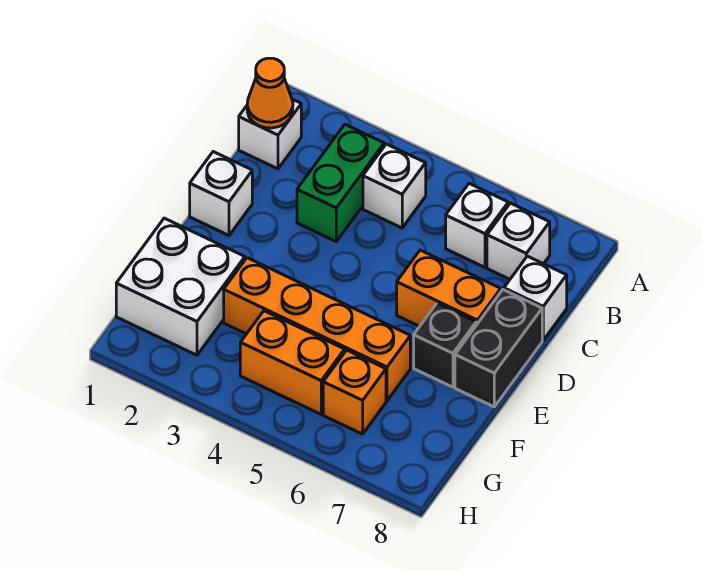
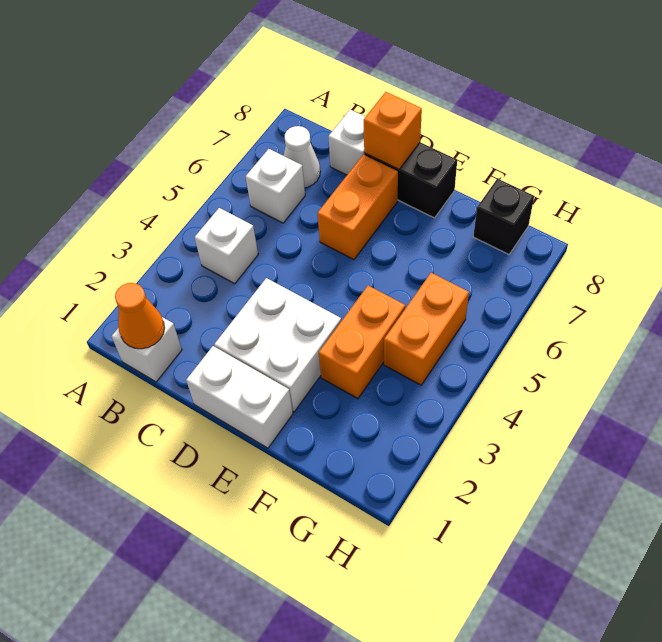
green 1x2 brick [297,125,384,241] -> none
white 1x1 brick [487,203,550,279] -> white 1x1 cone [284,126,320,188]
white 1x1 brick [190,152,252,235] -> white 1x2 brick [186,346,293,448]
black 1x1 brick [414,303,476,387] -> black 1x1 brick moved to [473,179,534,254]
white 2x2 brick [116,218,245,355] -> white 2x2 brick moved to [214,278,341,412]
orange 1x4 brick [224,258,410,401] -> orange 1x2 brick [319,286,405,399]
orange 1x1 brick [323,350,386,434] -> orange 1x1 brick moved to [364,92,422,169]

